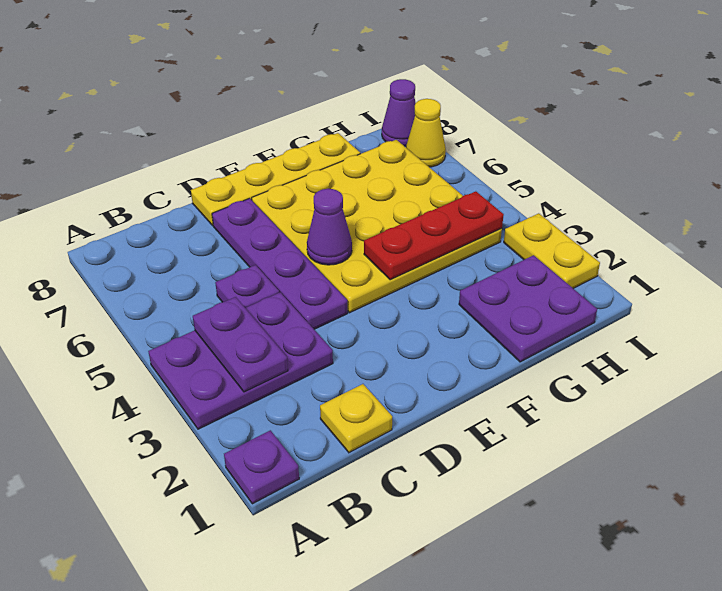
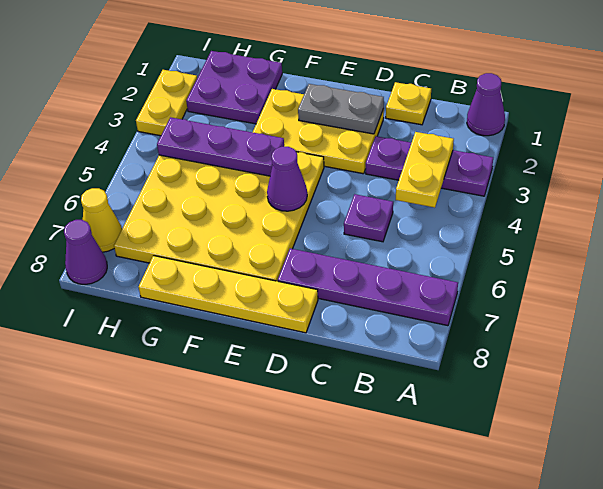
purple 1x1 plate [224,430,299,504] -> purple 1x1 cone [467,73,505,136]
purple 2x3 plate [148,292,333,429] -> purple 1x3 plate [366,136,493,196]
purple 1x2 plate [193,297,288,392] -> yellow 1x2 plate [396,132,454,208]
none -> yellow 2x3 plate [253,89,384,174]
none -> grey 1x2 plate [298,84,384,134]
purple 1x4 plate [212,198,348,329] -> purple 1x4 plate turned to [278,249,458,326]
red 1x3 plate [364,191,504,280] -> purple 1x3 plate [157,117,284,176]

